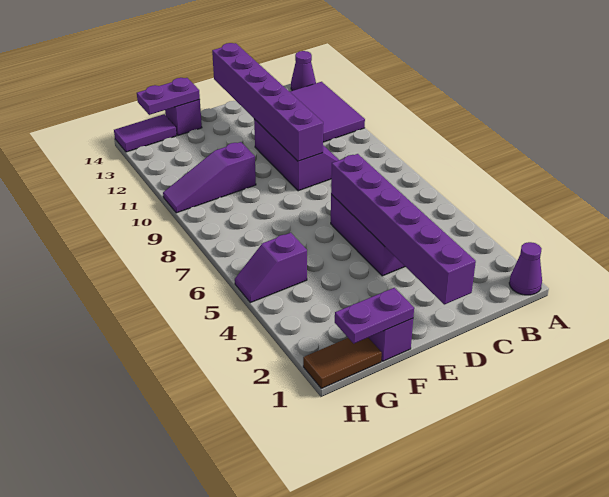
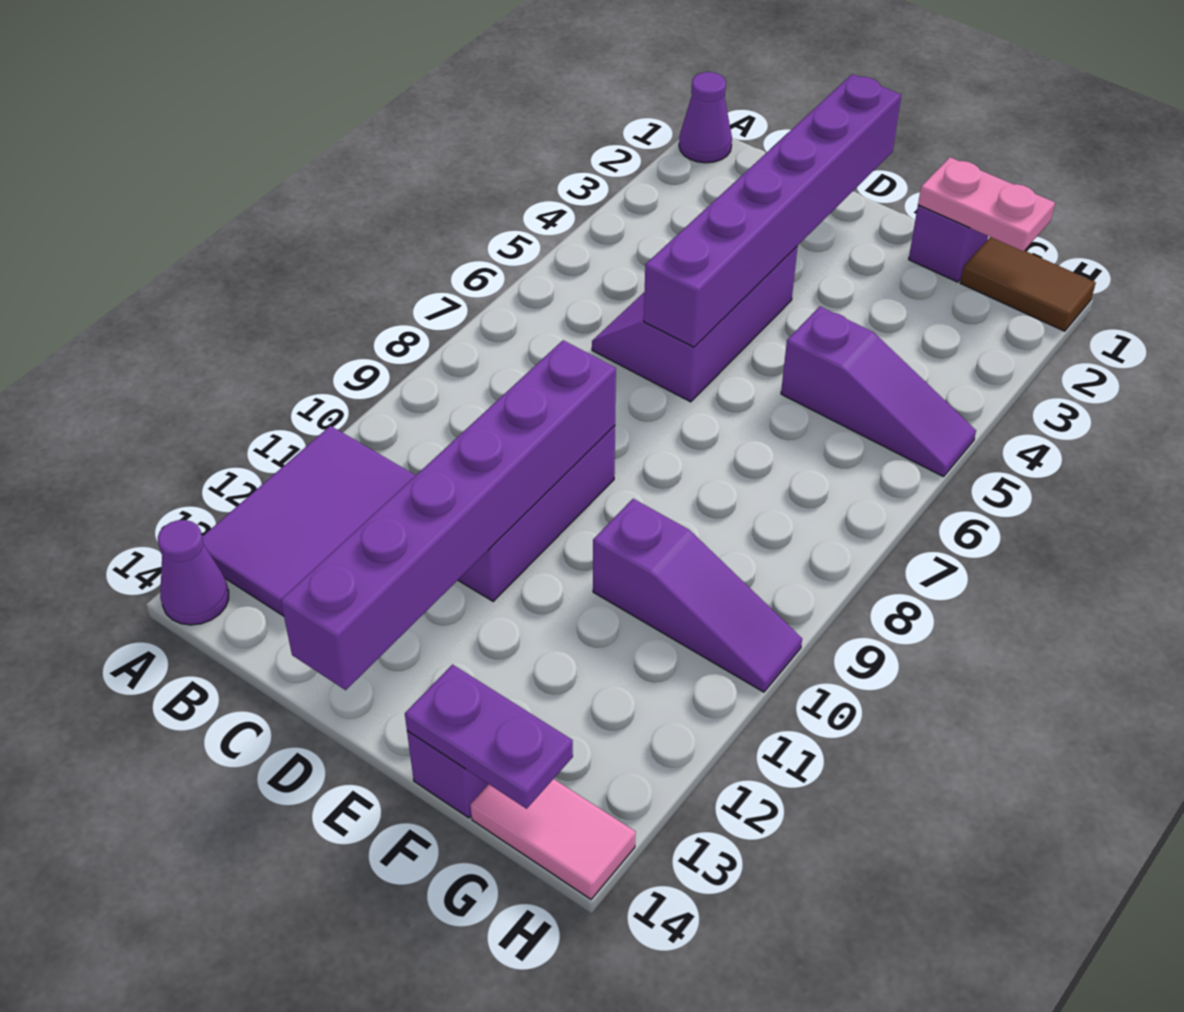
purple 1x2 plate [335,288,414,343] -> pink 1x2 plate [918,157,1055,251]
purple 1x2 slope [235,233,307,303] -> purple 1x3 slope [781,307,976,477]
purple 1x2 tile [114,114,177,152] -> pink 1x2 tile [471,779,636,899]

